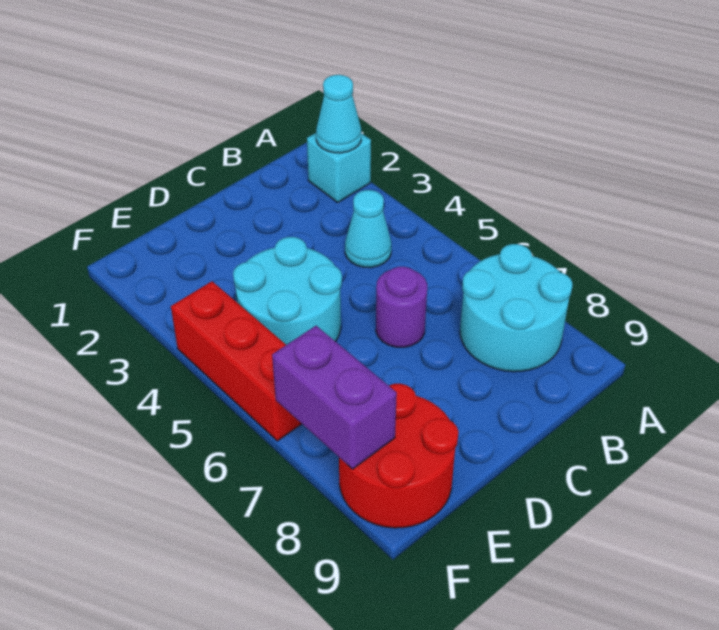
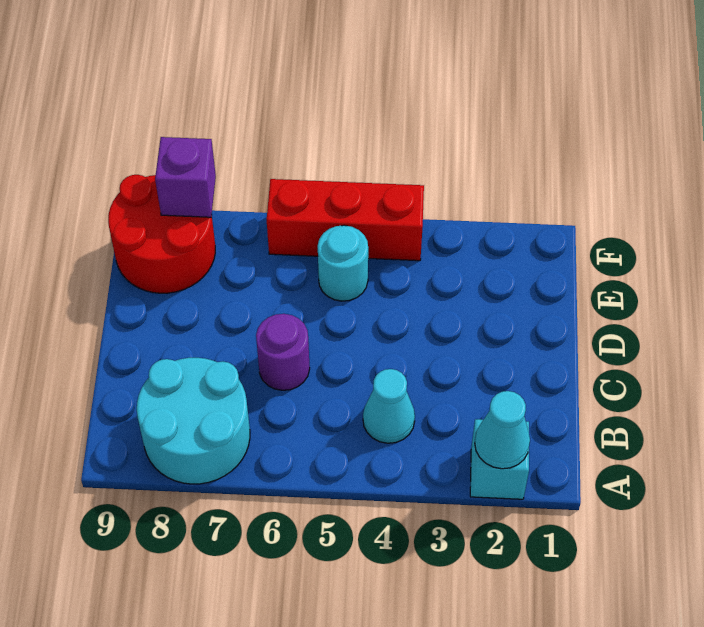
cyan 2x2 round brick [233,237,342,345] -> cyan 1x1 round brick [318,225,368,301]
purple 1x2 brick [272,326,397,469] -> purple 1x1 brick [155,137,216,217]

